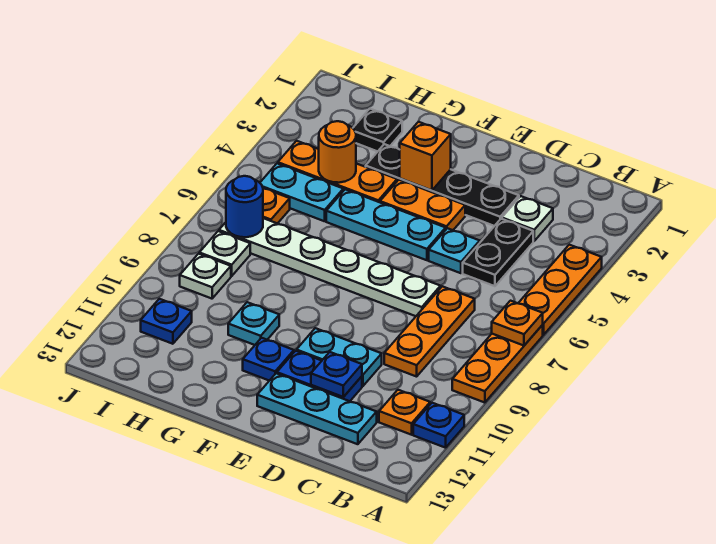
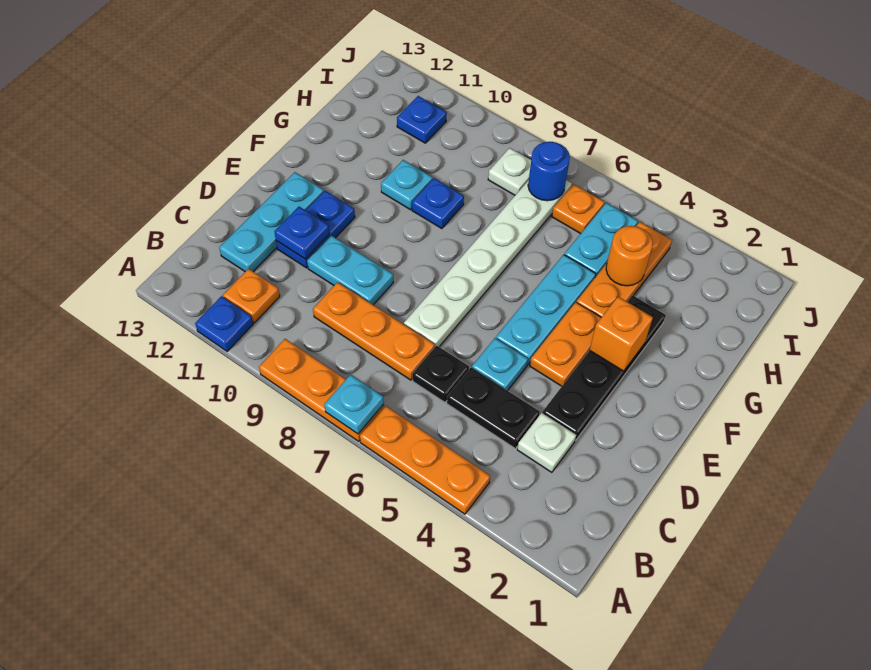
orange 1x1 plate [492,301,543,346] -> cyan 1x1 plate [324,375,384,434]
cyan 1x2 plate [297,328,382,386] -> cyan 1x2 plate turned to [307,235,393,305]
blue 1x1 plate [243,338,294,381] -> blue 1x1 plate moved to [412,178,464,229]
black 1x1 plate [353,109,402,151] -> black 1x1 plate moved to [412,346,469,402]
white 1x1 plate [180,254,231,299] -> none

